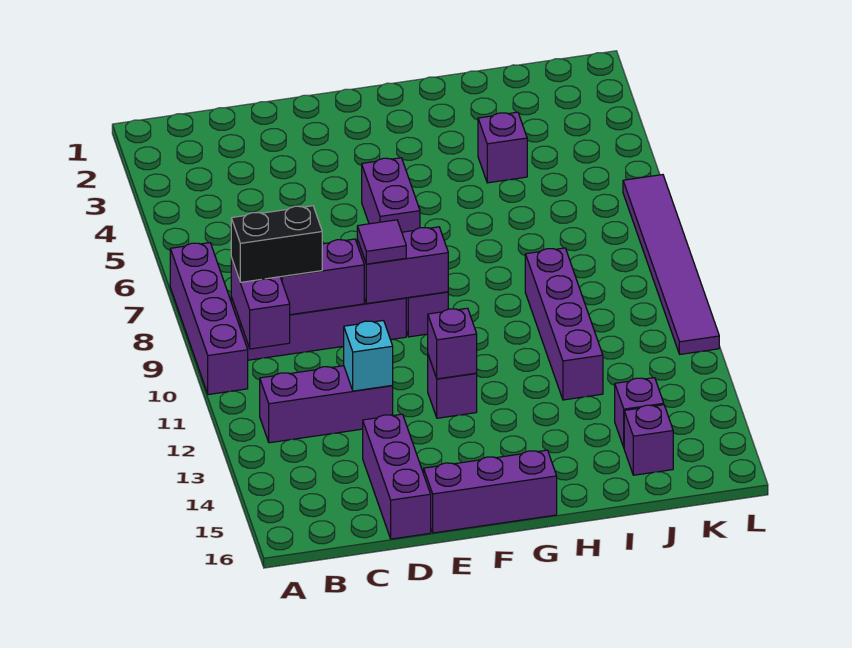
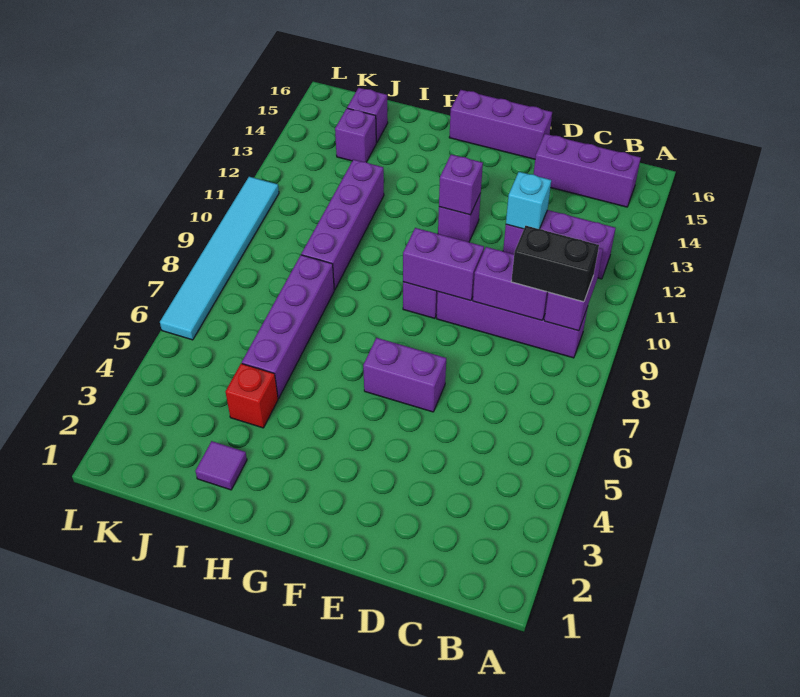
purple 1x4 brick [170,243,248,395] -> purple 1x4 brick moved to [242,255,334,398]
purple 1x3 brick [363,414,431,539] -> purple 1x3 brick turned to [534,134,641,207]
purple 1x1 tile [357,220,406,264] -> purple 1x1 tile moved to [195,441,247,490]
purple 1x2 brick [362,158,420,232] -> purple 1x2 brick turned to [363,338,446,412]
purple 1x1 brick [478,112,527,183] -> red 1x1 brick [226,364,278,428]
purple 1x6 tile [623,175,719,354] -> cyan 1x6 tile [160,177,279,340]

